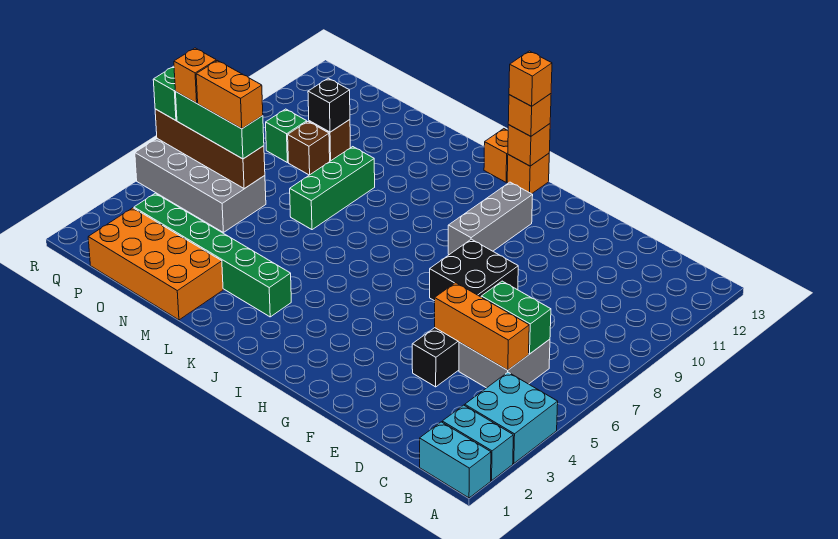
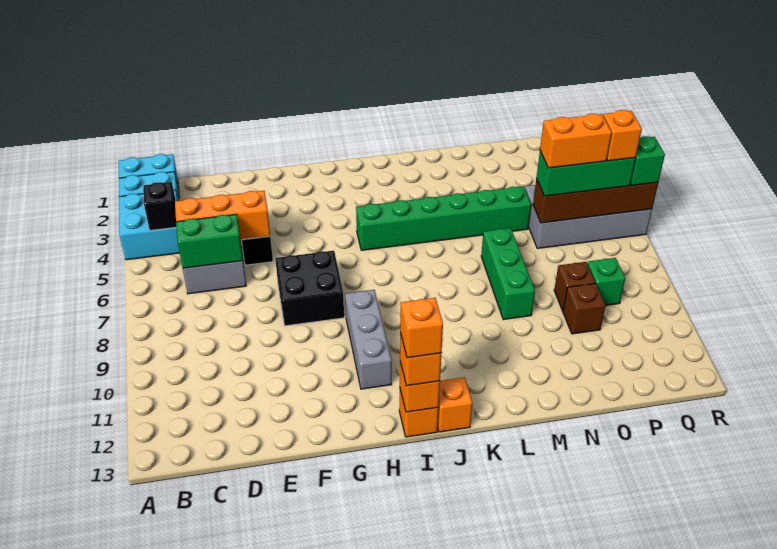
green 1x6 brick [134,193,291,317] -> green 1x6 brick moved to [356,186,531,250]
orange 2x4 brick [88,208,223,320] -> none
black 1x1 brick [308,78,350,132] -> black 1x1 brick moved to [143,182,176,231]

